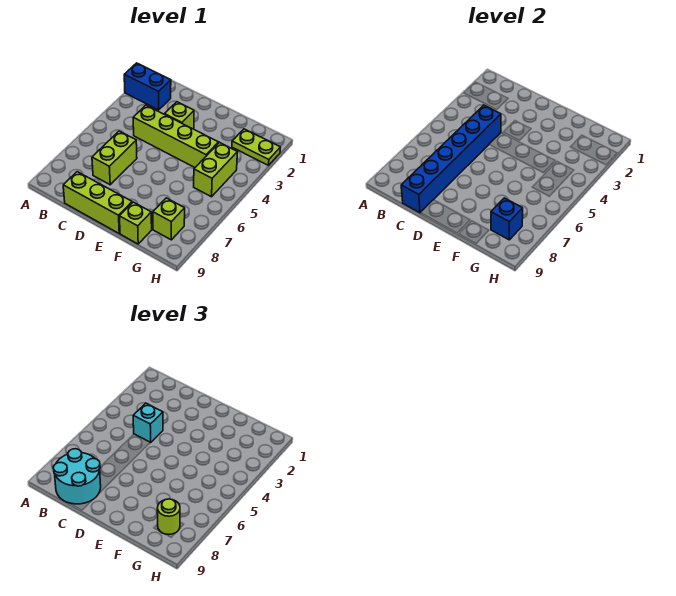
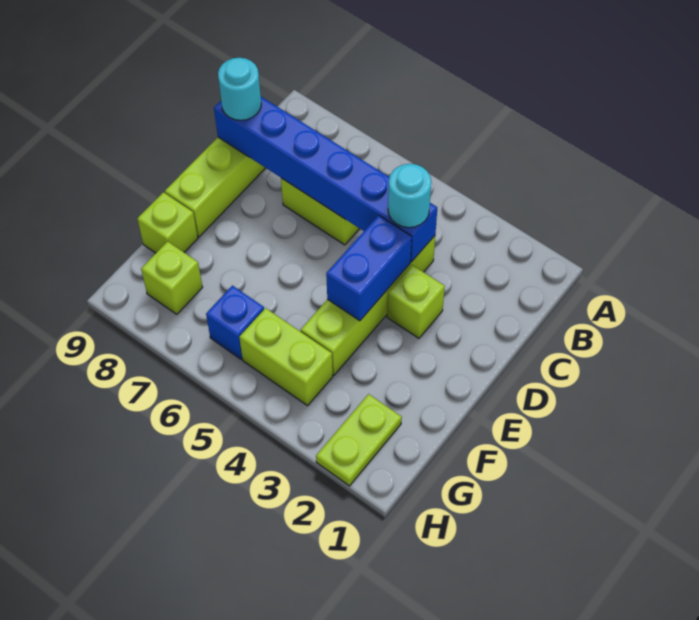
blue 1x2 brick [124,63,171,110] -> blue 1x2 brick moved to [326,215,412,321]
cyan 2x2 round brick [53,449,101,504] -> cyan 1x1 round brick [218,58,261,120]
cyan 1x1 brick [133,403,163,443] -> cyan 1x1 round brick [388,164,431,228]
blue 1x1 brick [491,198,523,240] -> blue 1x1 brick moved to [206,285,264,359]
lime 1x1 round brick [157,499,180,534] -> none

